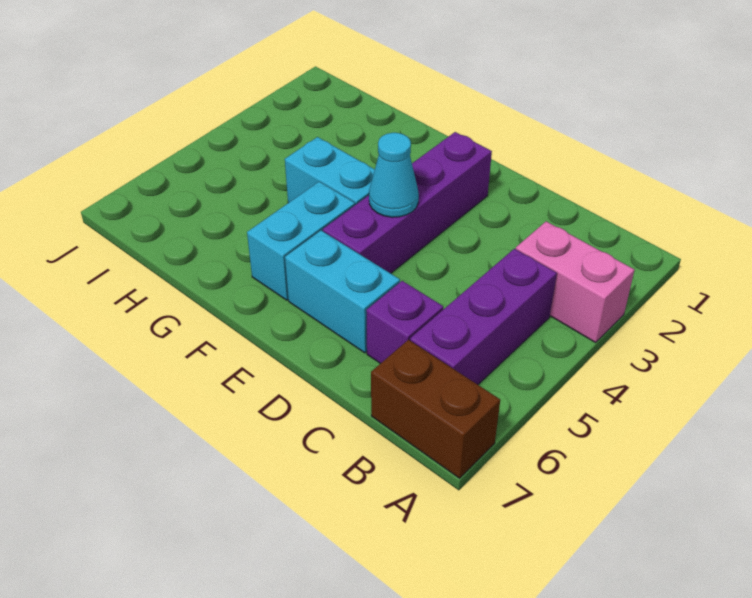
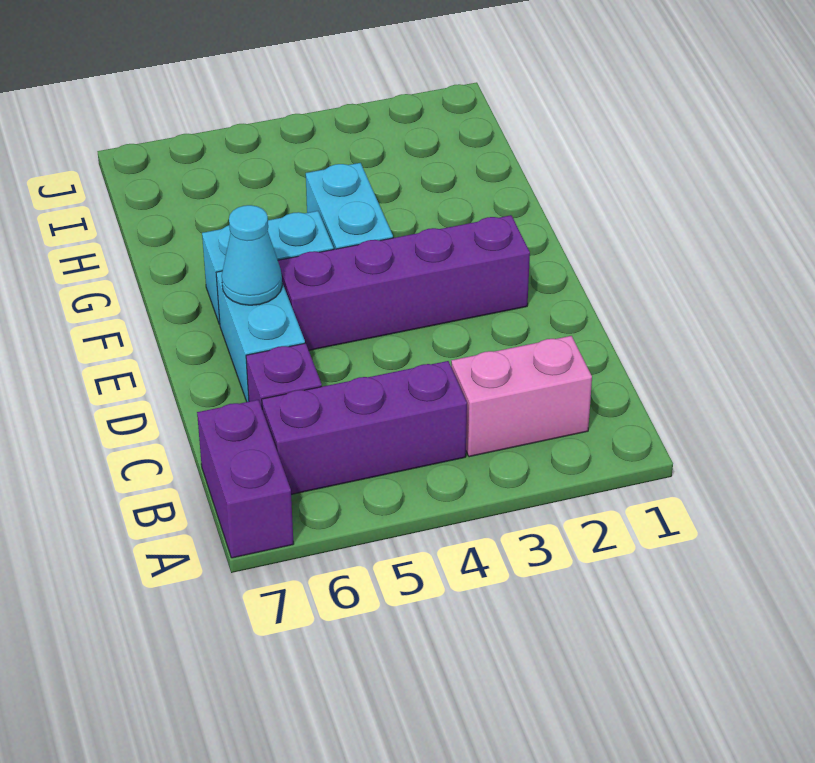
pink 1x2 brick [516,221,634,343] -> pink 1x2 brick turned to [451,336,592,457]
brown 1x2 brick [371,340,500,478] -> purple 1x2 brick [197,400,294,558]
cyan 1x1 cone [369,133,419,217] -> cyan 1x1 cone moved to [222,205,282,305]

